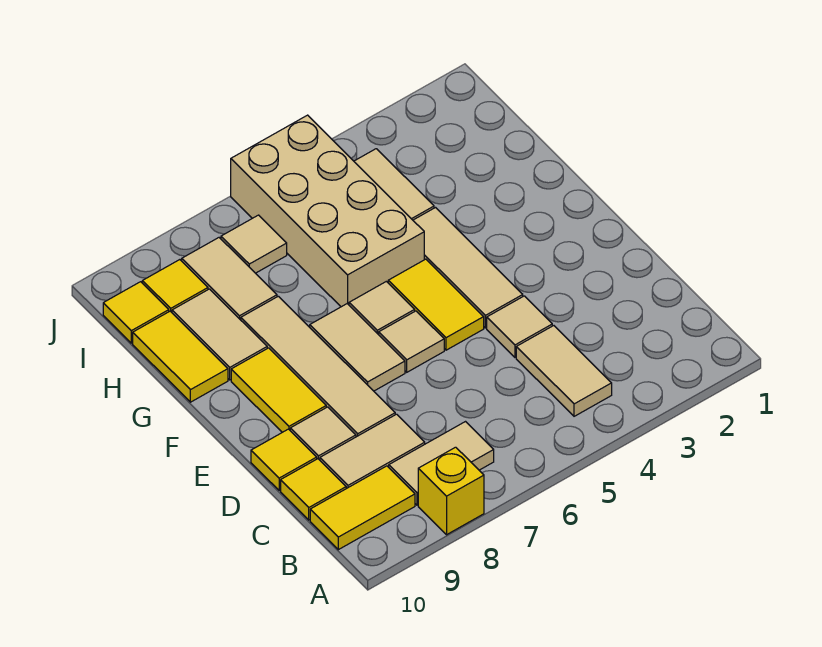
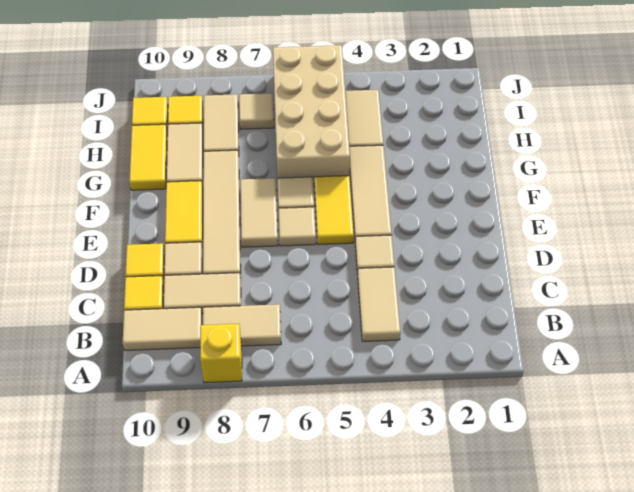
yellow 1x2 tile [310,466,415,550] -> tan 1x2 tile [123,307,202,350]

